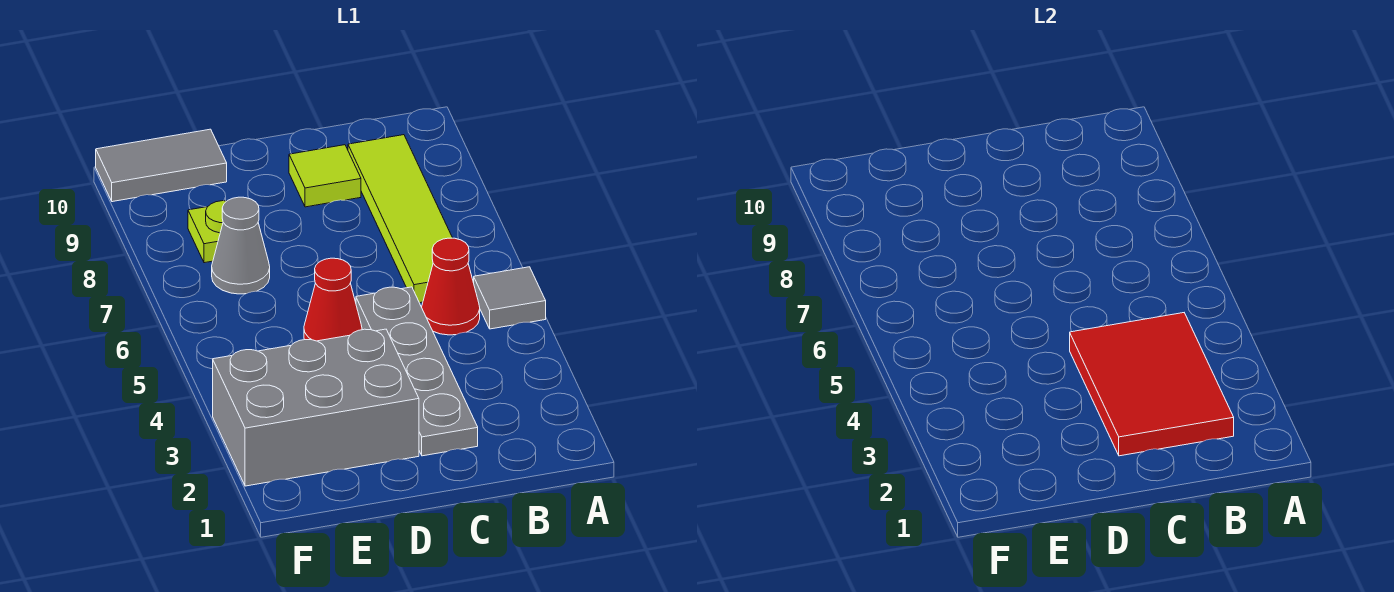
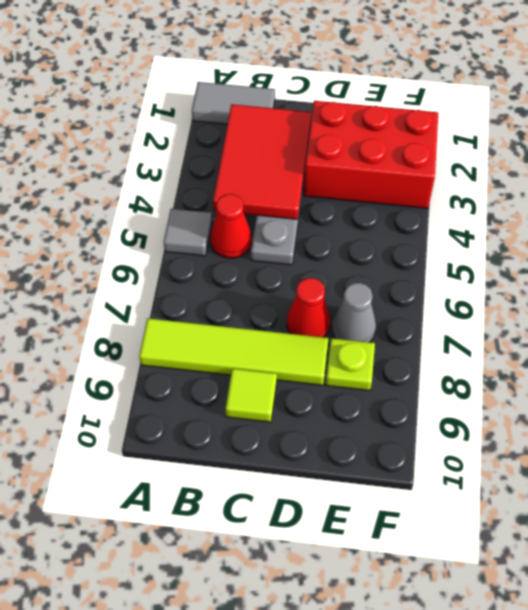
lime 1x4 tile [348,135,452,303] -> lime 1x4 tile turned to [139,318,328,385]
grey 2x3 brick [213,329,419,486] -> red 2x3 brick [304,101,438,208]
red 1x1 cone [304,258,362,341] -> red 1x1 cone moved to [287,278,330,337]
grey 1x2 tile [96,129,227,202] -> grey 1x2 tile moved to [192,82,275,124]

